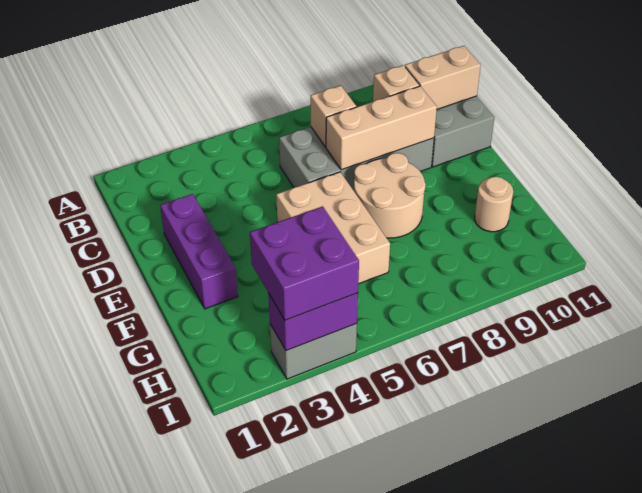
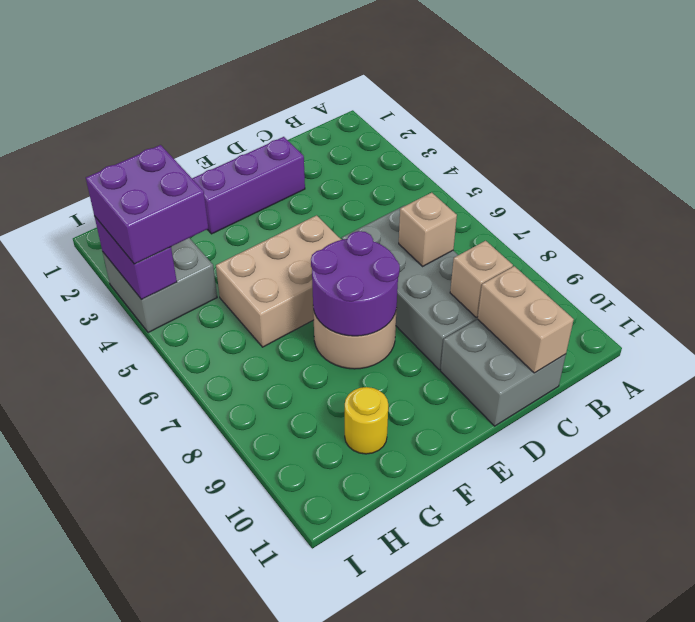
tan 1x3 brick [326,86,437,170] -> none
none -> purple 2x2 round brick [311,231,400,336]
tan 1x1 round brick [475,177,513,232] -> yellow 1x1 round brick [345,387,388,454]
grey 1x2 brick [270,324,357,379] -> grey 2x2 brick [103,238,217,333]

